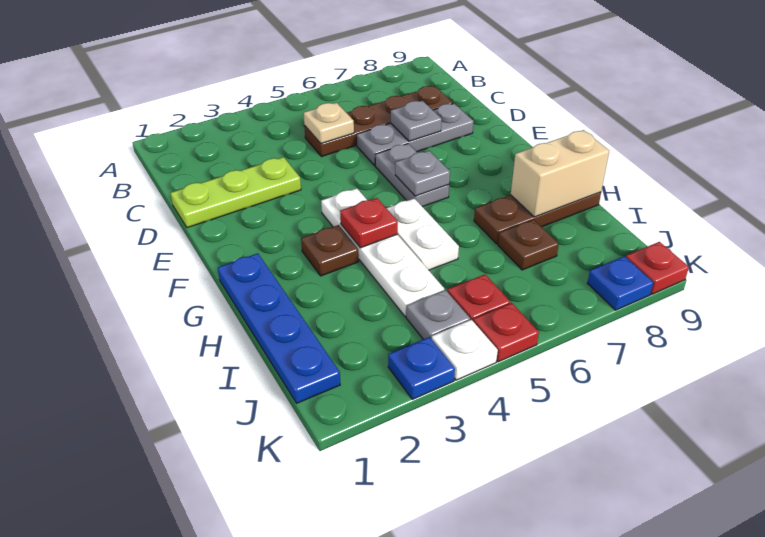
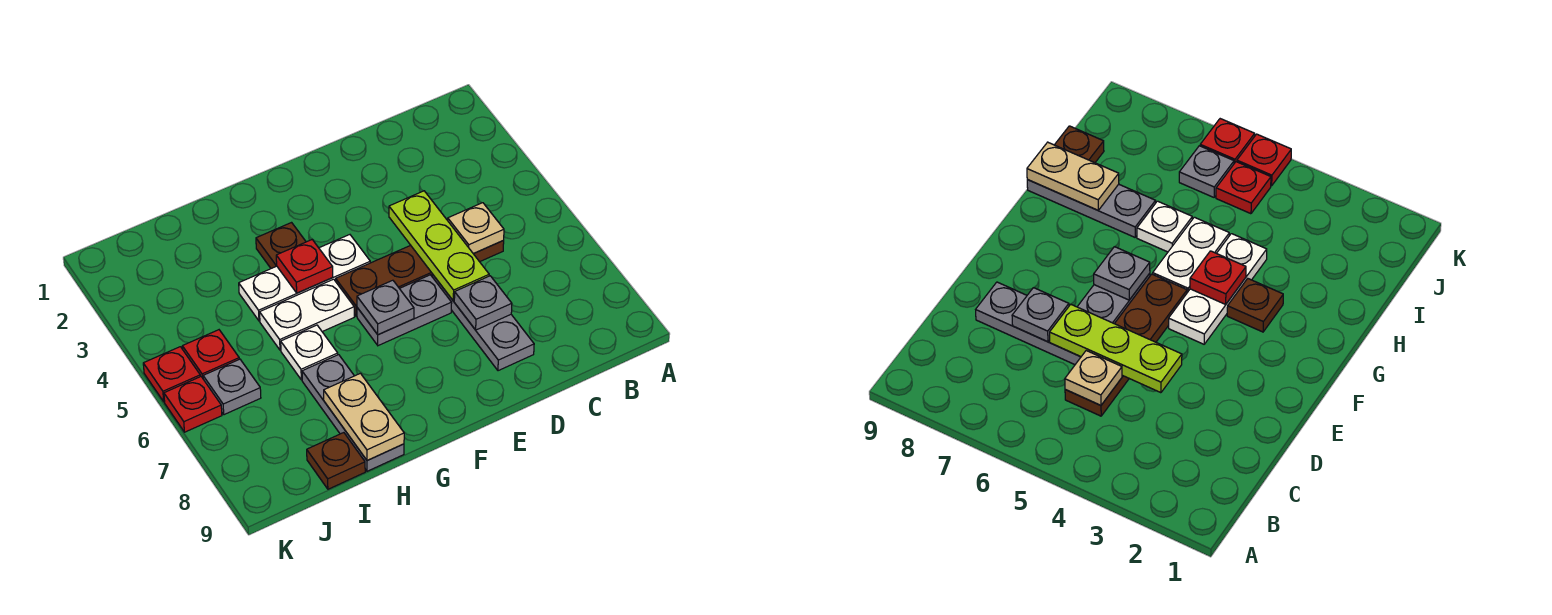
brown 1x4 plate [304,86,453,157] -> brown 1x4 plate turned to [336,241,504,316]
lime 1x3 plate [171,157,301,228] -> lime 1x3 plate moved to [389,191,489,301]
white 1x4 plate [321,188,444,317] -> white 1x3 plate [239,235,370,321]
blue 1x4 plate [218,253,340,403] -> none
brown 1x3 plate [474,192,601,244] -> grey 1x3 plate [302,355,404,471]
tan 1x2 brick [511,130,609,217] -> tan 1x2 plate [324,373,404,461]
brown 1x1 plate [498,220,559,270] -> brown 1x1 plate moved to [307,433,365,489]
grey 1x1 plate [406,290,470,339] -> grey 1x1 plate moved to [203,359,261,415]
blue 1x1 plate [388,337,455,399] -> none
white 1x1 plate [432,320,498,380] -> white 1x1 plate moved to [281,325,338,380]
blue 1x1 plate [587,256,653,310] -> none
red 1x1 plate [626,242,689,294] -> red 1x1 plate moved to [164,376,222,432]

